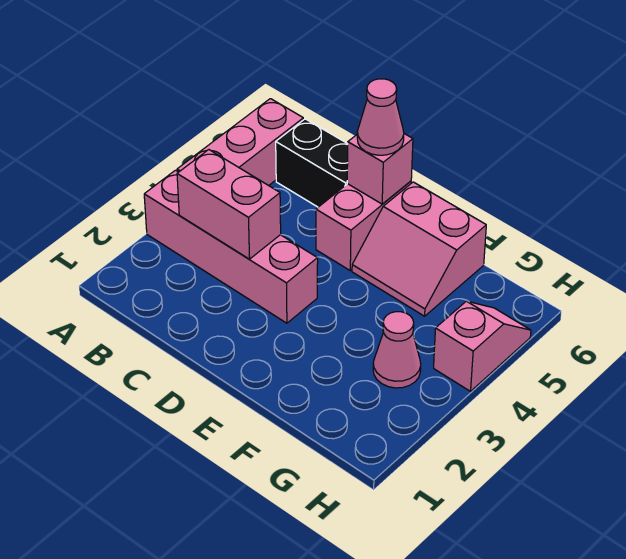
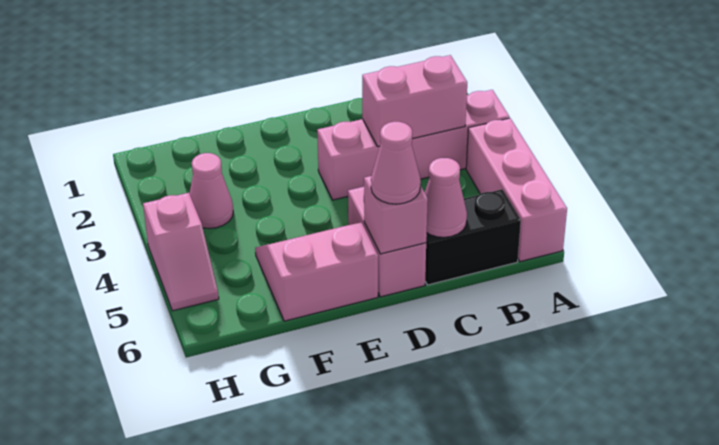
none -> pink 1x1 cone [425,158,467,237]

